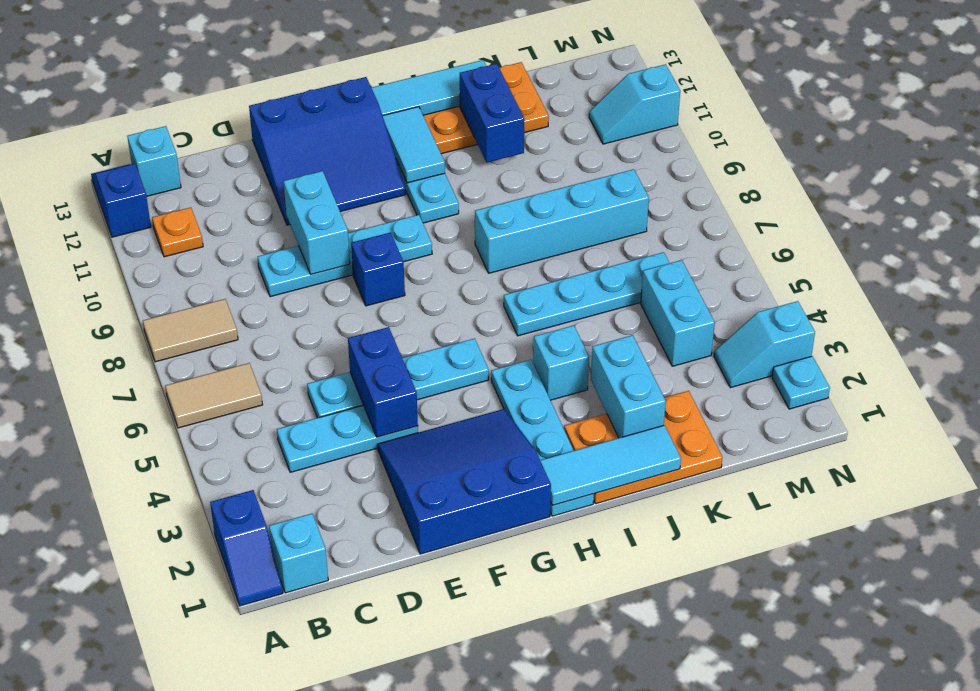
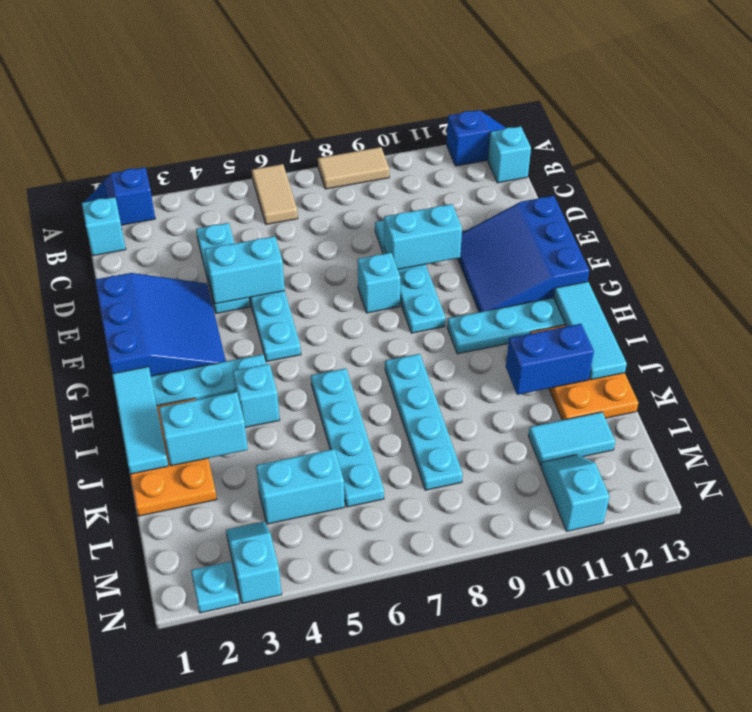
tan 1x2 tile [143,299,238,362] -> tan 1x2 tile turned to [318,147,389,189]
orange 1x1 plate [152,208,203,257] -> none
blue 1x2 brick [348,327,418,437] -> cyan 1x2 brick [204,236,285,304]
blue 1x1 brick [351,232,405,306] -> cyan 1x1 brick [358,253,400,313]
cyan 1x2 tile [383,107,445,183] -> cyan 1x2 tile moved to [528,412,615,466]
cyan 1x4 brick [475,169,649,273] -> cyan 1x4 plate [385,354,463,490]

